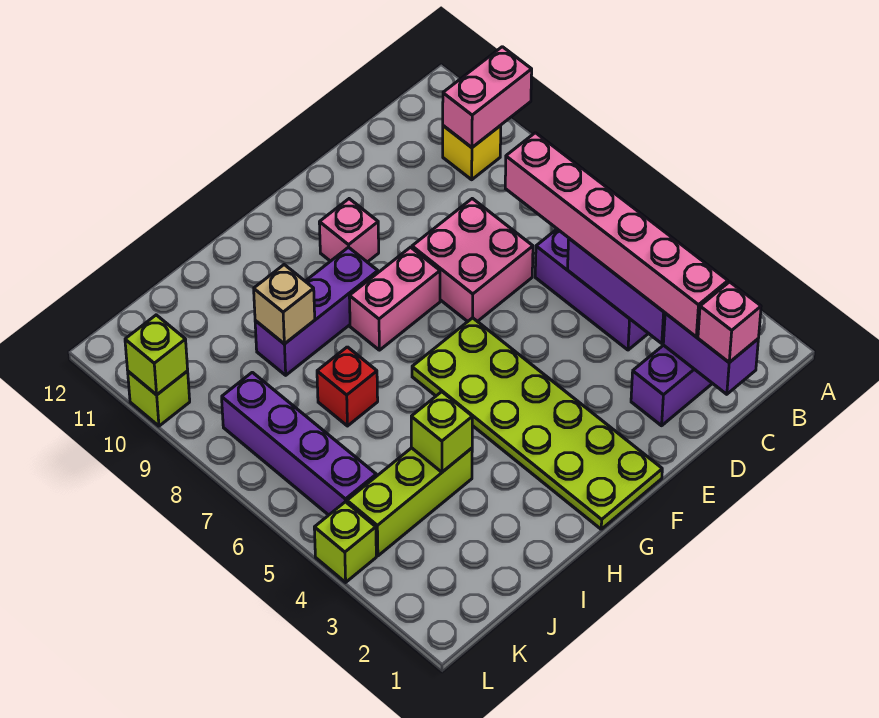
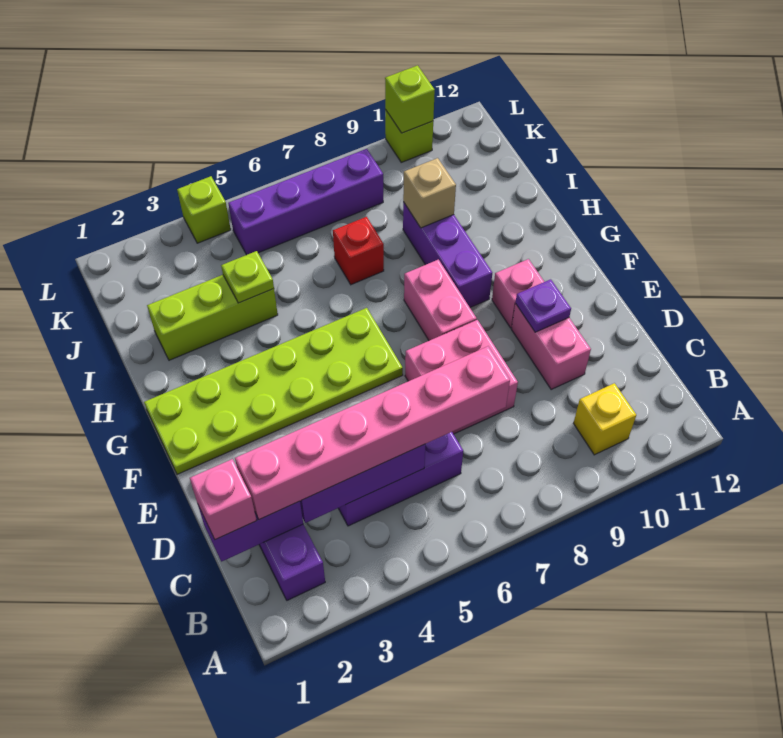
pink 1x2 brick [443,47,532,147] -> pink 1x2 brick moved to [511,304,591,390]
none -> purple 1x1 plate [515,279,571,332]
lime 1x3 brick [347,448,472,556] -> lime 1x3 brick turned to [147,275,278,360]
lime 1x1 brick [411,392,472,472] -> lime 1x1 plate [221,251,274,303]

